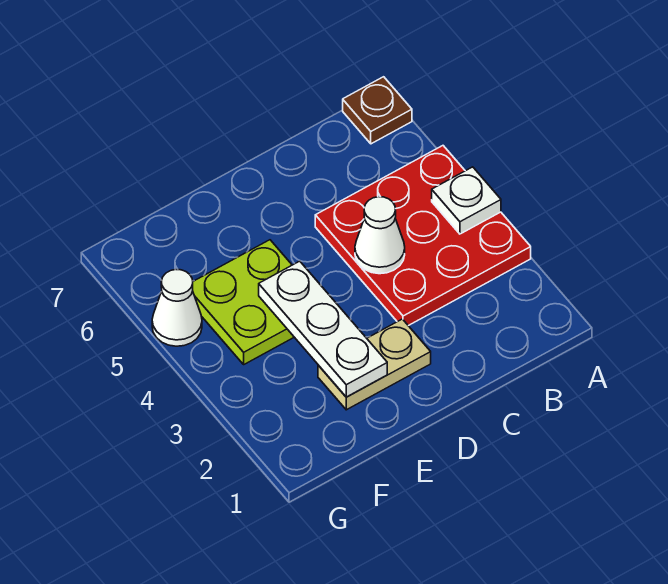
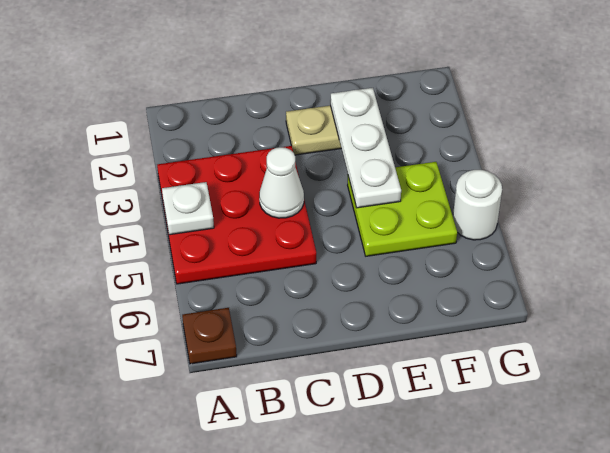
white 1x1 cone [152,269,202,346] -> white 1x1 round brick [453,170,502,240]

